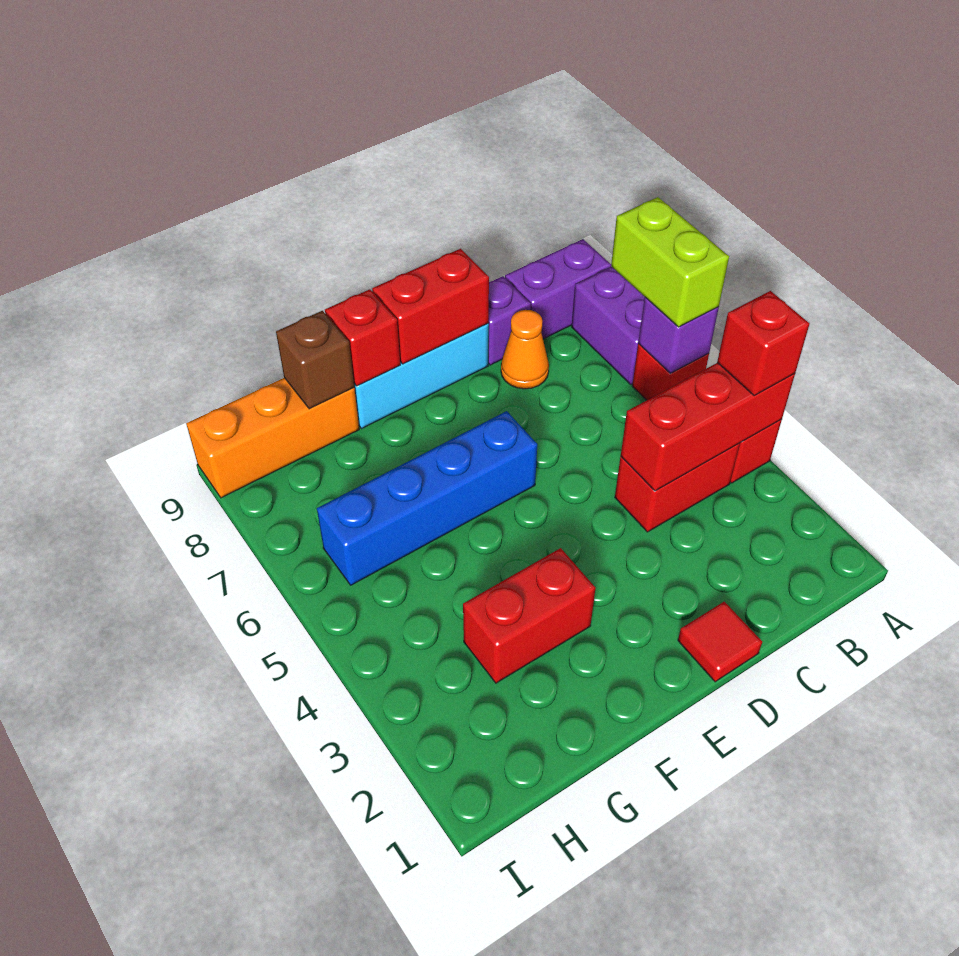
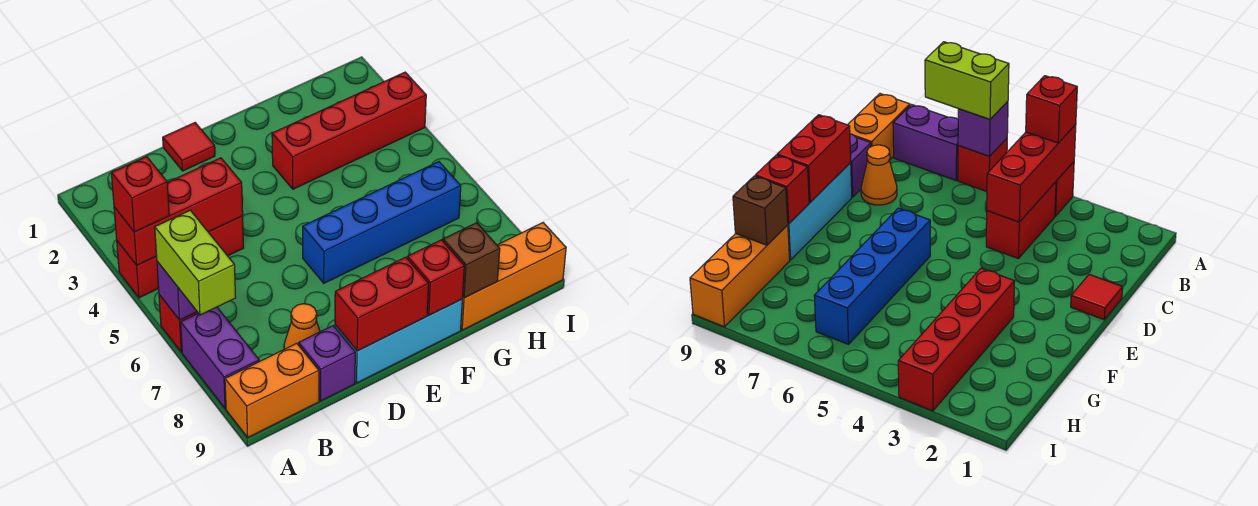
purple 1x2 brick [505,239,611,339] -> orange 1x2 brick [225,343,319,437]
red 1x2 brick [463,548,595,683] -> red 1x4 brick [272,72,426,189]

